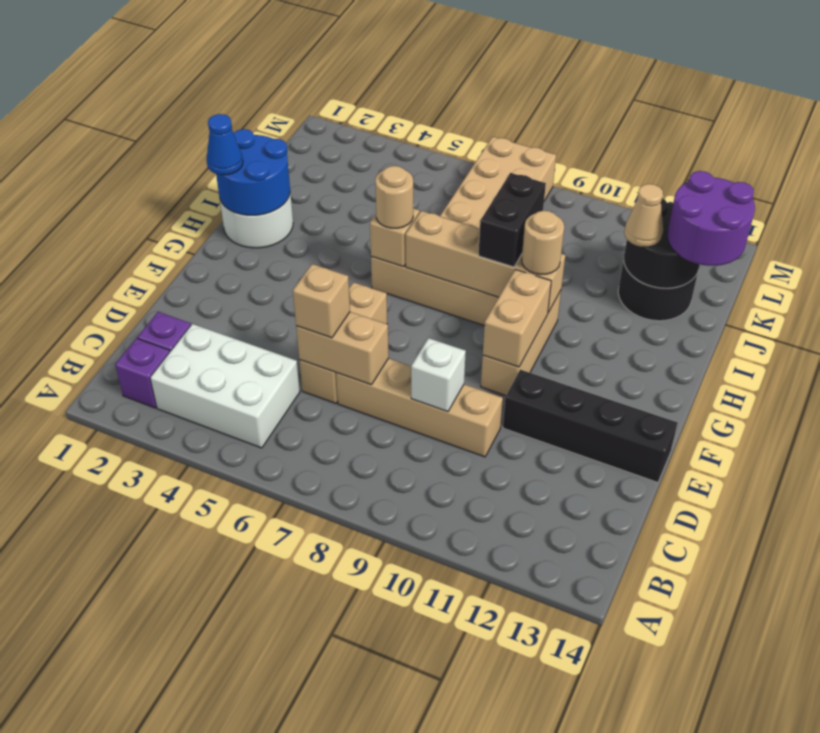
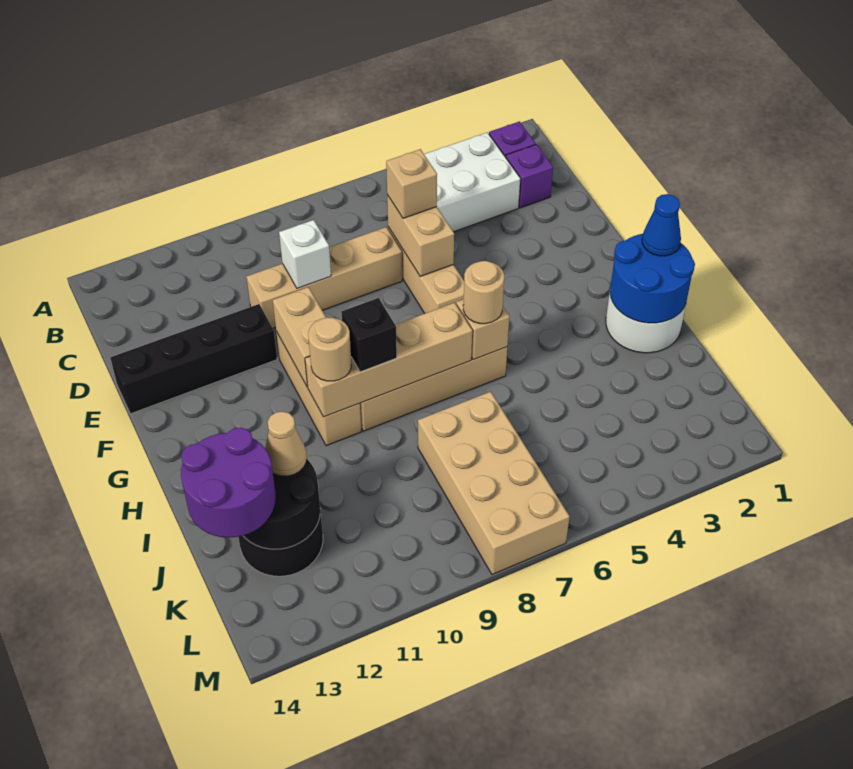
tan 1x2 brick [296,312,389,385] -> tan 1x2 brick turned to [387,195,454,276]
black 1x2 brick [478,173,546,267] -> black 1x1 brick [341,298,397,372]

